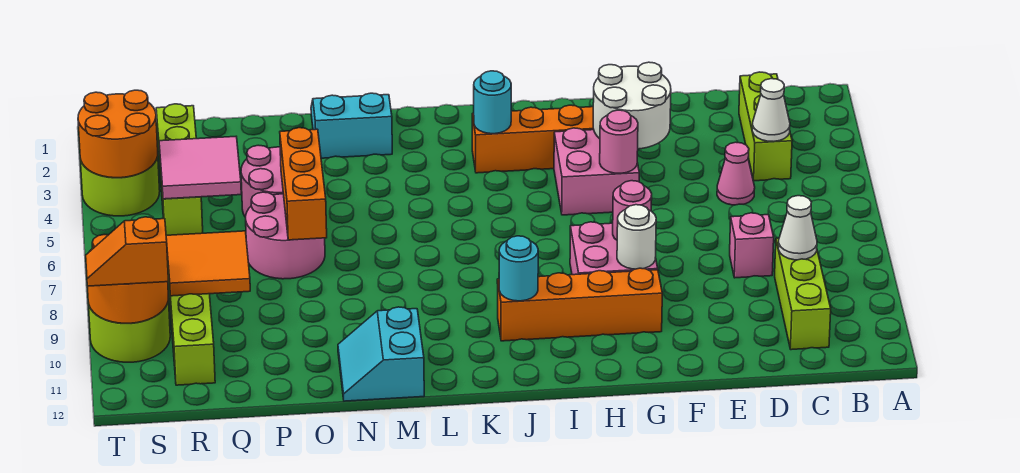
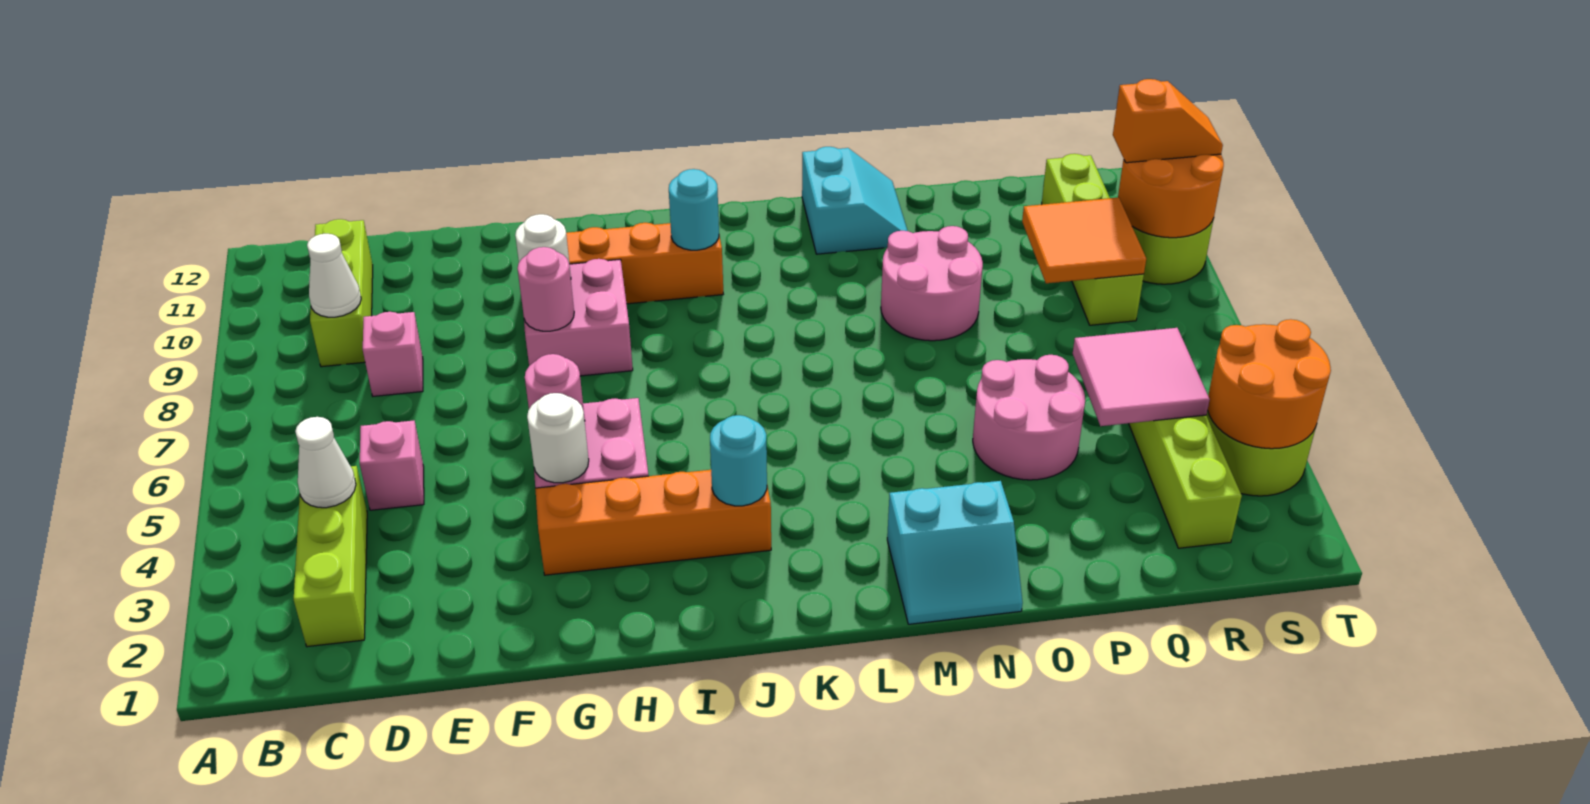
pink 1x1 cone [717,142,755,205] -> pink 1x1 brick [360,421,424,510]
white 2x2 round brick [593,62,671,149] -> white 1x1 round brick [527,393,589,483]
orange 1x3 brick [280,128,327,240] -> none
pink 2x2 round brick [246,192,325,279] -> pink 2x2 round brick moved to [881,226,983,341]

